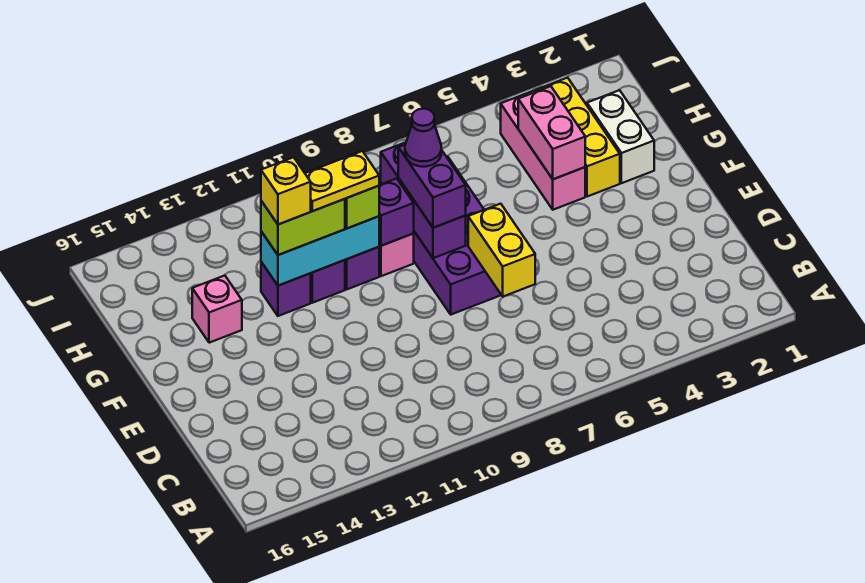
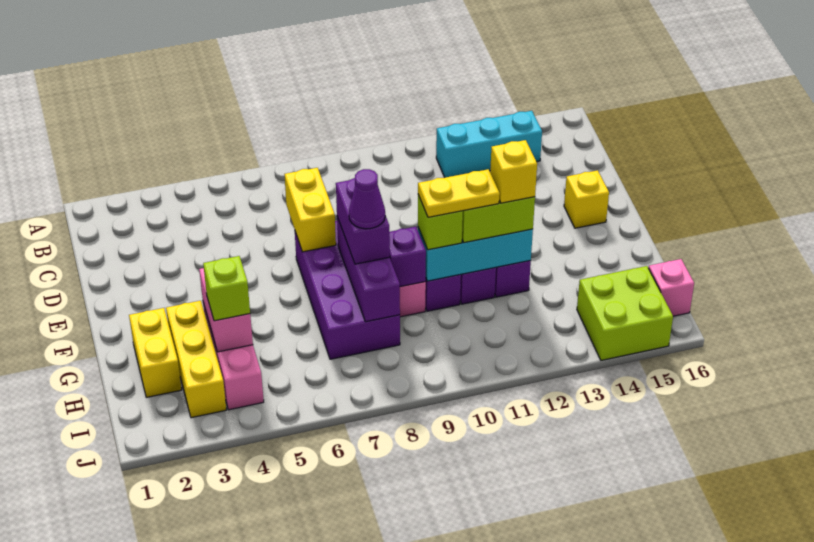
none -> cyan 1x3 brick [436,111,542,177]
none -> yellow 1x1 brick [564,170,609,228]
white 1x2 brick [587,90,654,183] -> yellow 1x2 brick [129,308,182,397]
pink 1x1 brick [192,276,242,343] -> pink 1x1 brick moved to [649,259,694,316]
none -> lime 1x1 brick [203,256,250,321]
none -> lime 2x2 brick [577,266,673,360]

